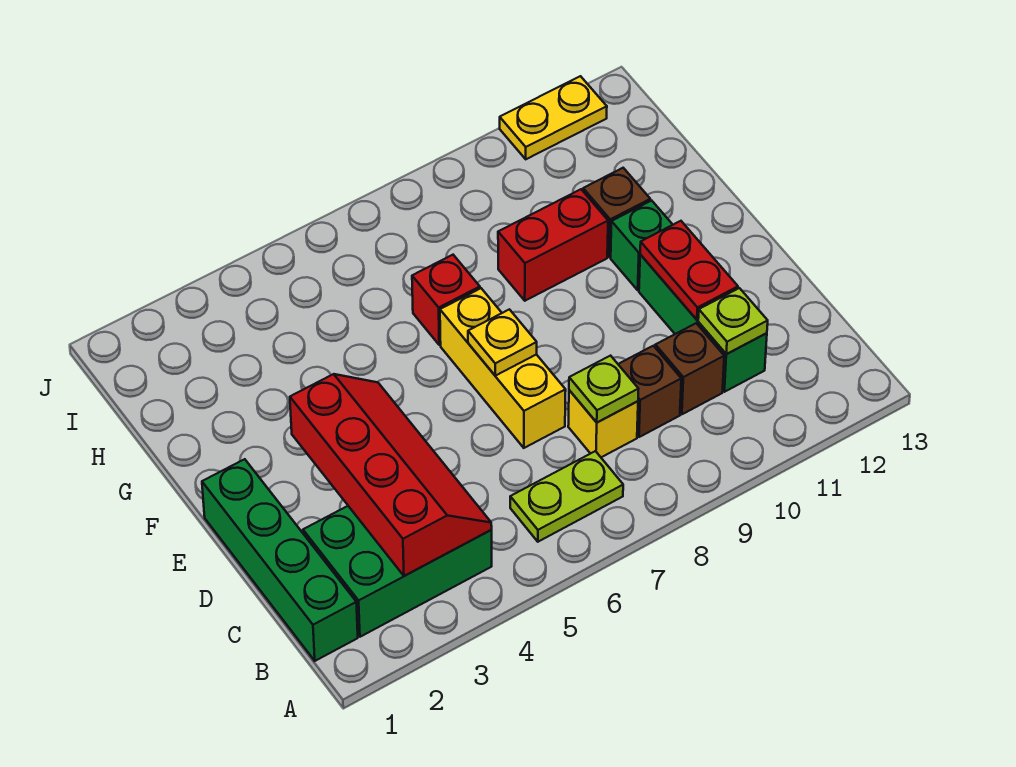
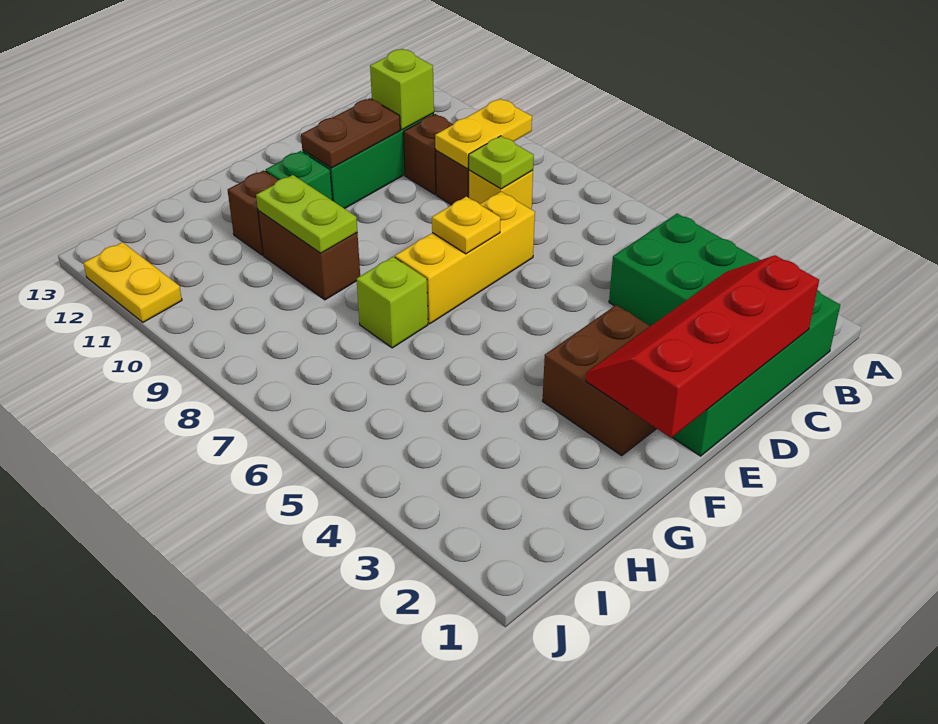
red 2x4 slope [290,374,492,576] -> red 2x4 slope moved to [586,255,819,438]
lime 1x2 plate [510,451,623,542] -> lime 1x2 plate moved to [256,175,357,253]
none -> yellow 1x2 plate [435,99,532,168]
lime 1x1 plate [698,288,768,354] -> lime 1x1 brick [370,49,434,130]
red 1x2 plate [640,221,738,320] -> brown 1x2 plate [301,98,400,168]
none -> brown 2x2 brick [543,305,657,456]
red 1x1 brick [412,255,480,345] -> lime 1x1 brick [357,257,428,348]
red 1x2 brick [498,189,608,301] -> brown 1x2 brick [258,210,360,300]

